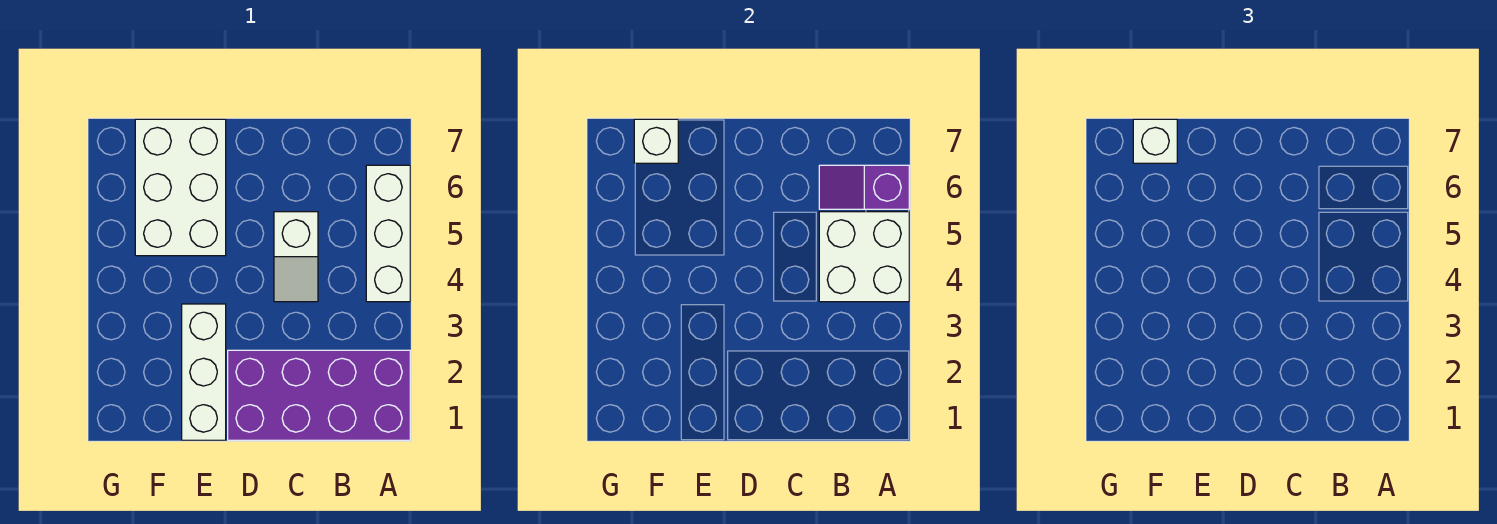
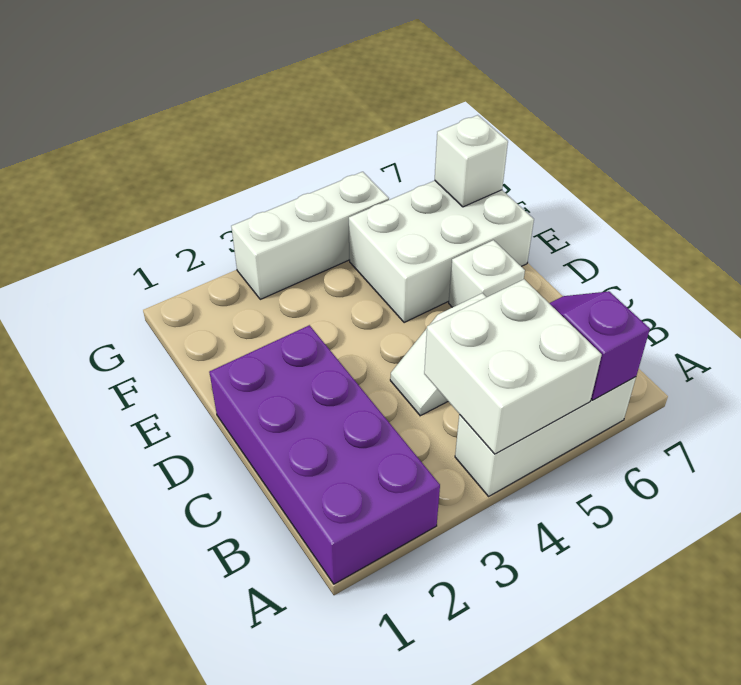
white 1x3 brick [182,304,226,440] -> white 1x3 brick moved to [231,172,389,299]
white 1x1 brick [1133,119,1177,163] -> white 1x1 brick moved to [449,240,525,307]

